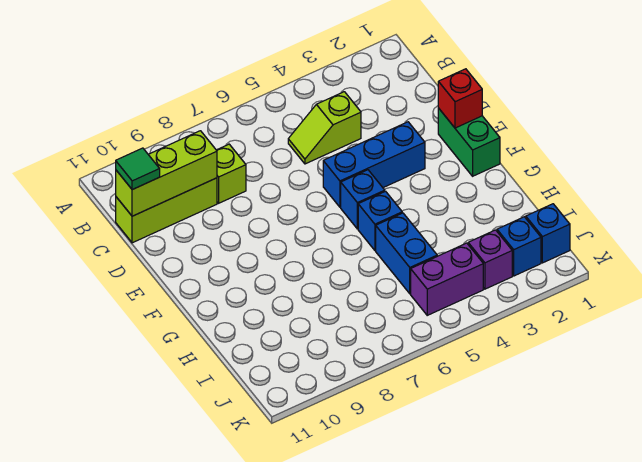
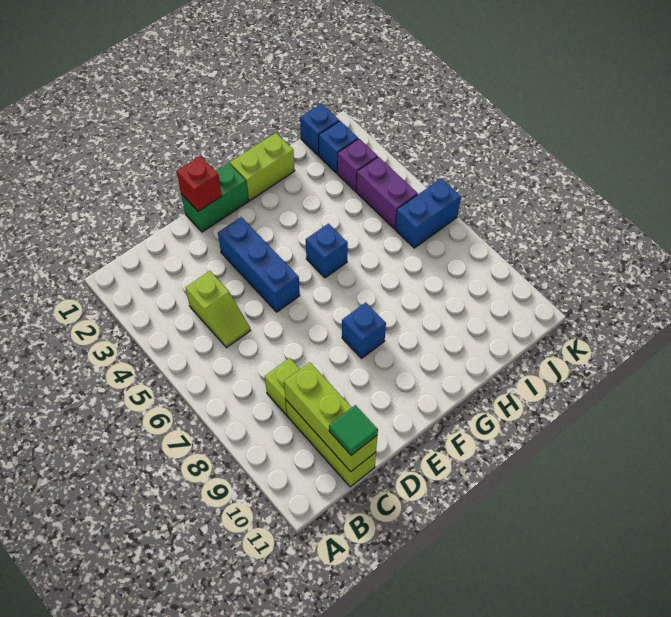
blue 1x1 brick [341,170,385,229] -> blue 1x1 brick moved to [342,302,386,358]
none -> lime 1x2 brick [230,133,295,201]
blue 1x2 brick [376,213,437,294] -> blue 1x2 brick moved to [395,178,461,248]

